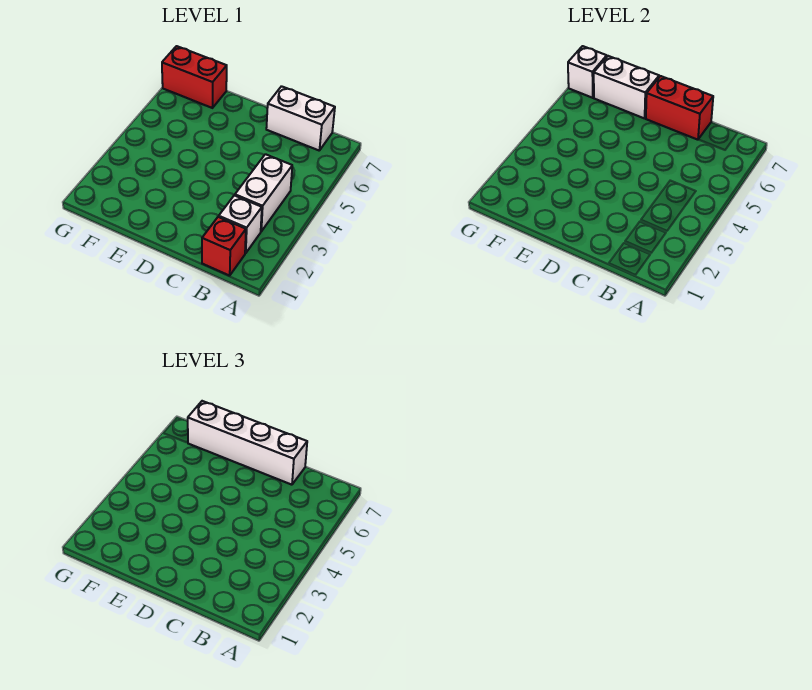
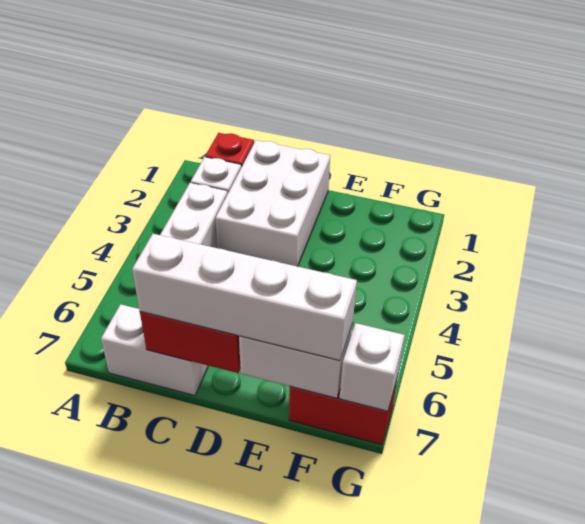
none -> white 2x3 brick [215,140,330,266]

